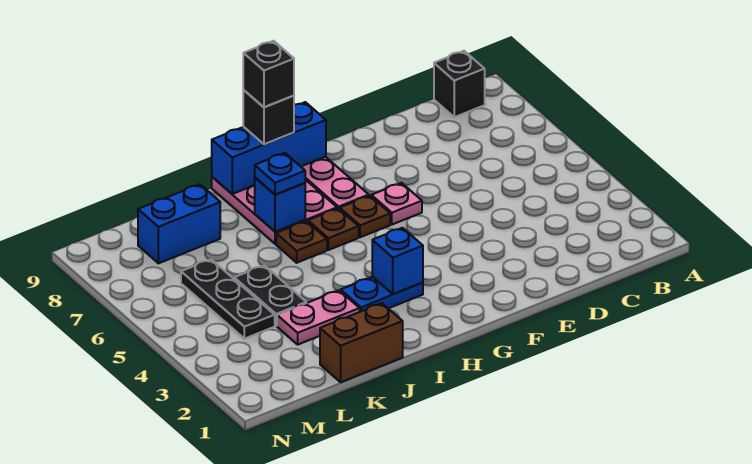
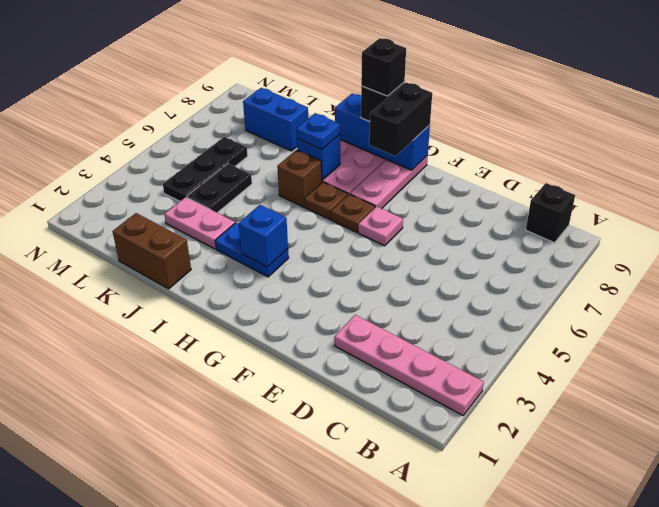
none -> pink 1x4 plate [334,315,484,415]
none -> black 1x2 brick [369,83,432,156]
brown 1x1 plate [276,221,327,263] -> brown 1x1 brick [277,150,322,207]

